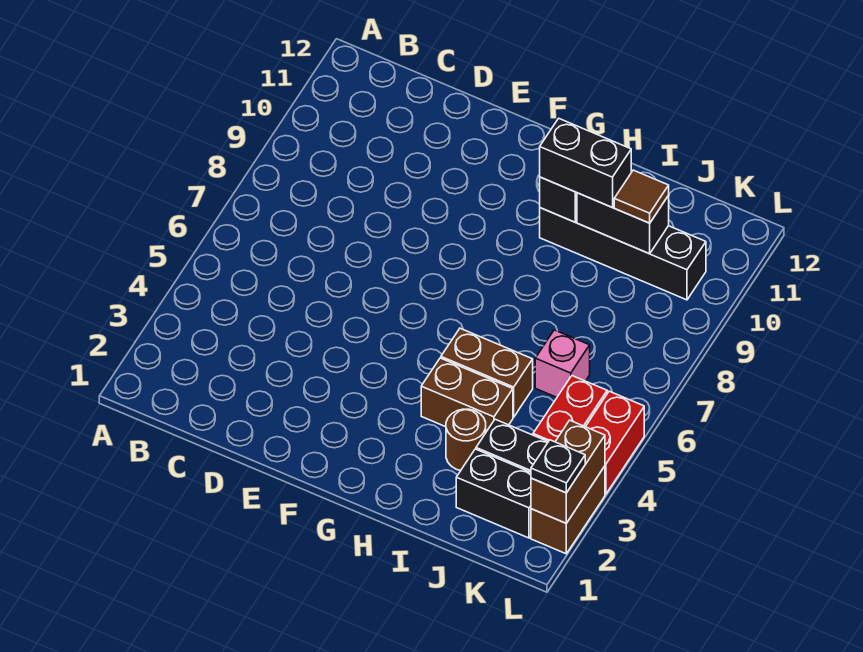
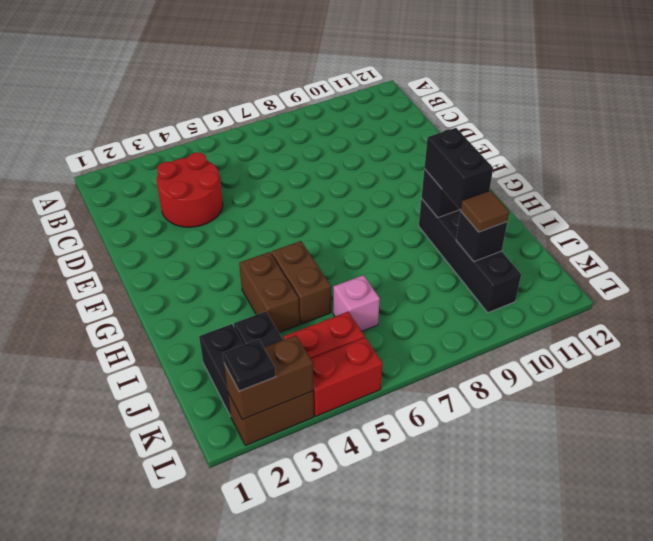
none -> red 2x2 round brick [157,152,223,227]
brown 1x1 round brick [446,409,486,471] -> none
black 1x2 brick [577,193,669,254] -> black 1x1 brick [456,211,507,261]

